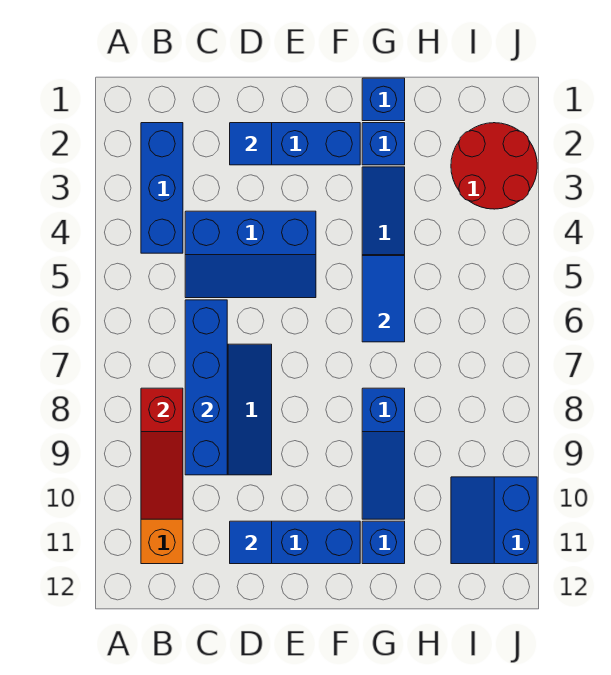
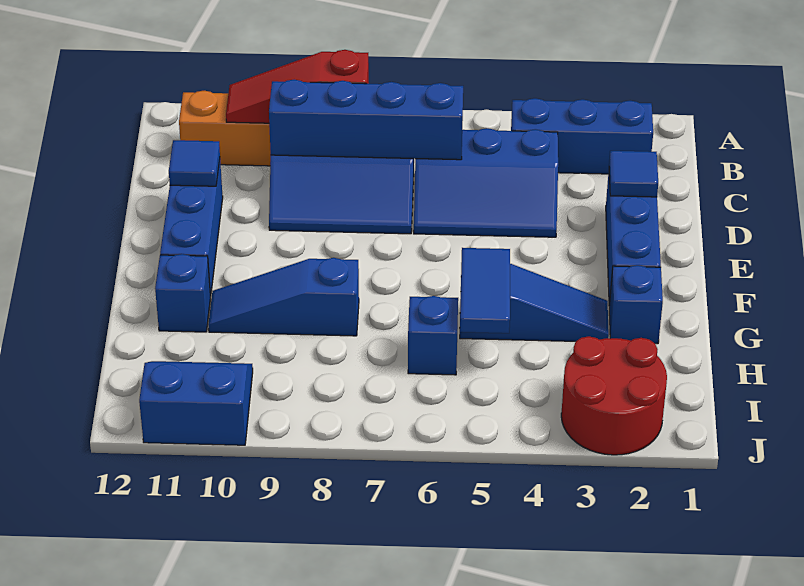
blue 2x3 slope [185,211,316,298] -> blue 2x3 slope turned to [414,128,558,237]
blue 1x1 brick [362,78,405,121] -> blue 1x1 brick moved to [408,296,458,375]
blue 1x2 tile [362,256,405,342] -> blue 1x2 tile turned to [460,248,510,333]

